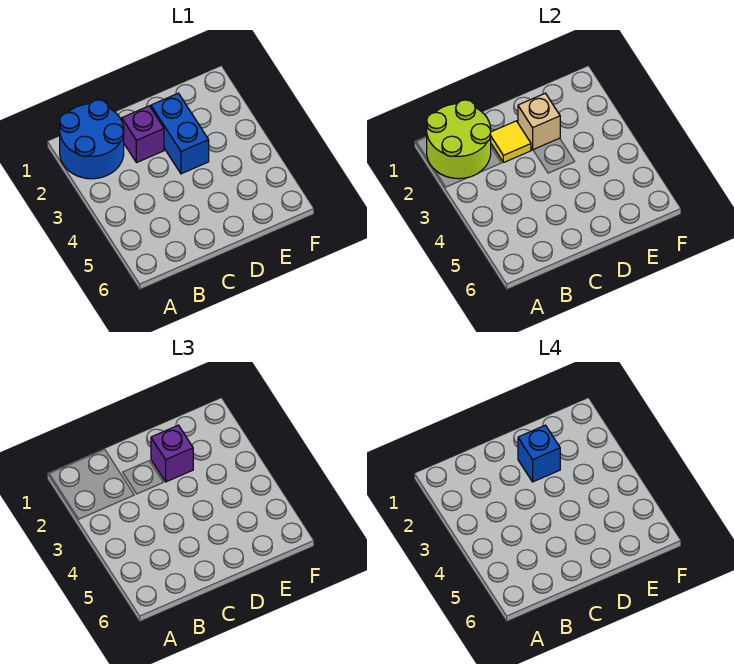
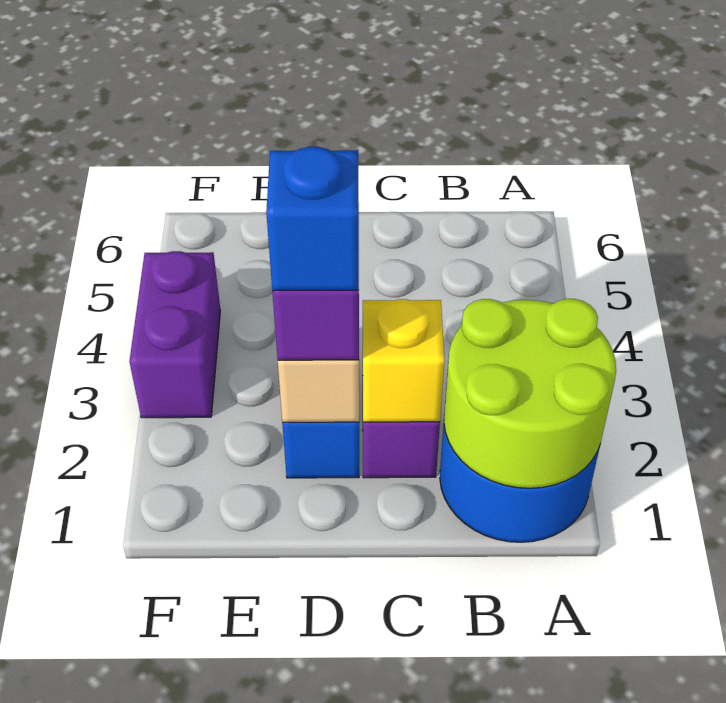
yellow 1x1 tile [491,121,531,163] -> yellow 1x1 brick [363,299,444,422]
none -> purple 1x2 brick [129,251,220,418]

